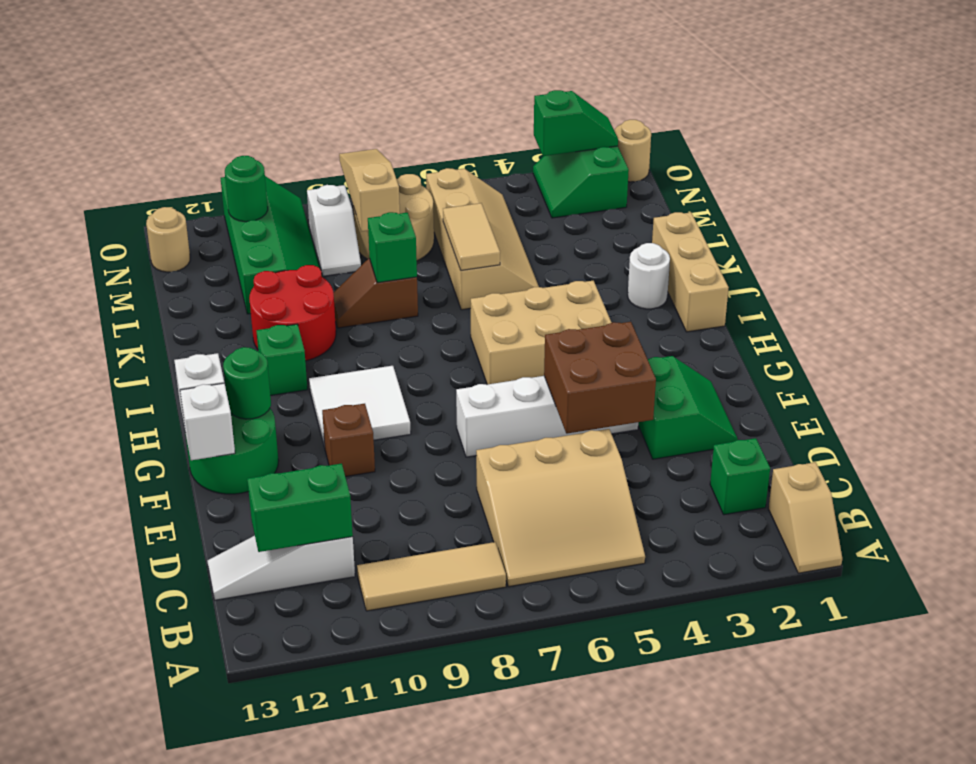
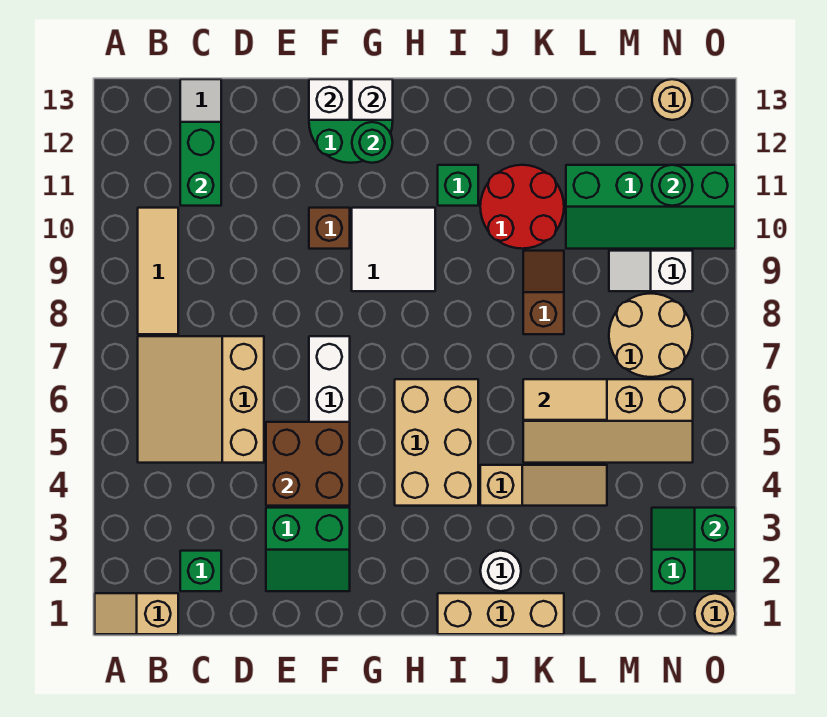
green 1x1 brick [368,212,417,283] -> none
tan 1x3 slope [339,149,400,231] -> tan 1x3 slope moved to [480,465,607,506]

